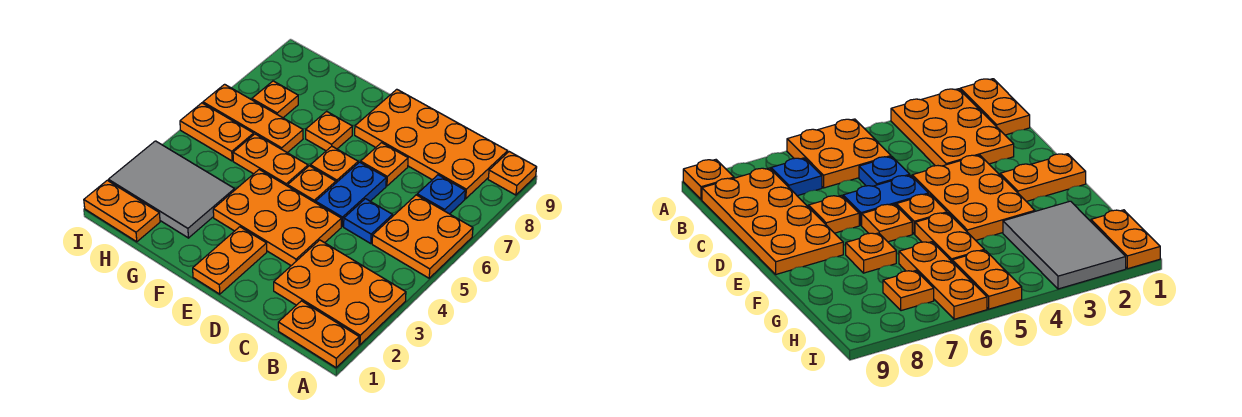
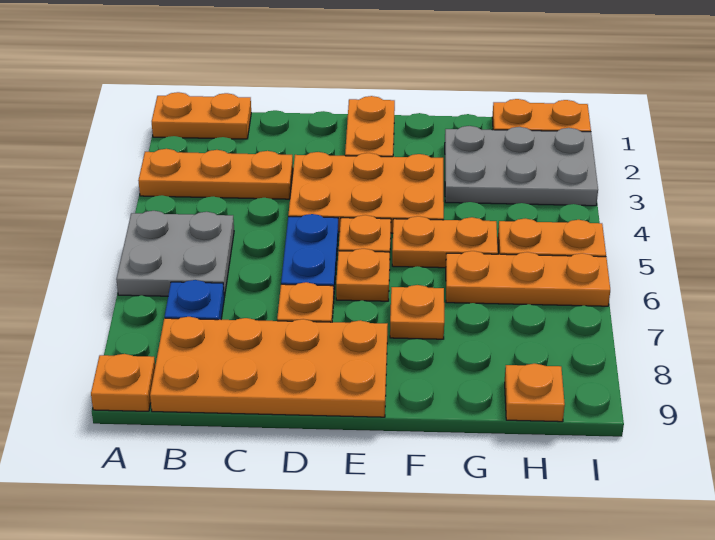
orange 2x3 plate [274,240,406,345] -> orange 1x3 plate [138,149,293,199]
orange 2x2 plate [372,195,473,278] -> grey 2x2 plate [116,211,234,297]
blue 1x1 plate [344,199,393,244] -> none
grey 2x3 tile [109,141,235,238] -> grey 2x3 plate [445,126,598,206]
orange 1x1 plate [252,81,298,118] -> orange 1x1 plate moved to [505,364,565,422]

